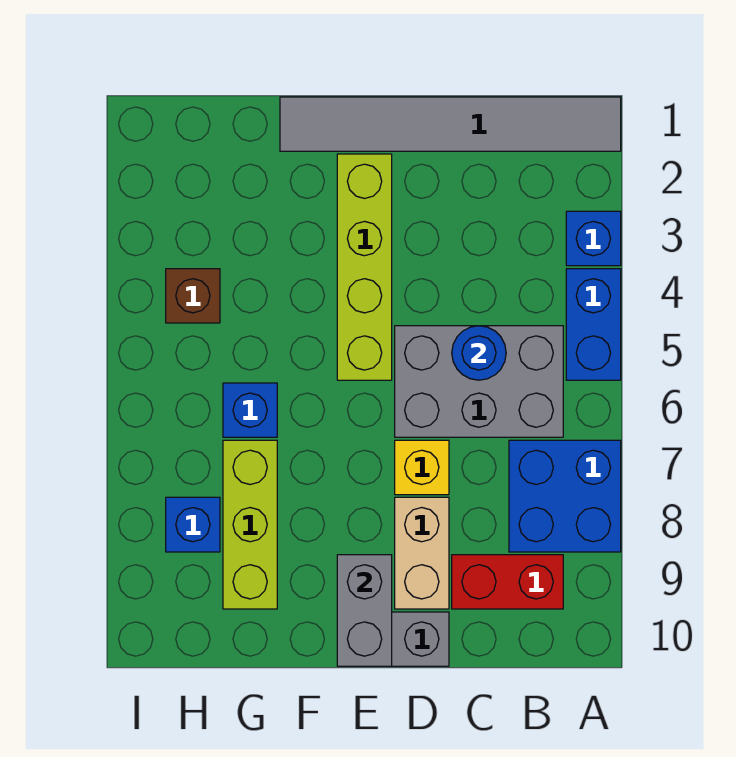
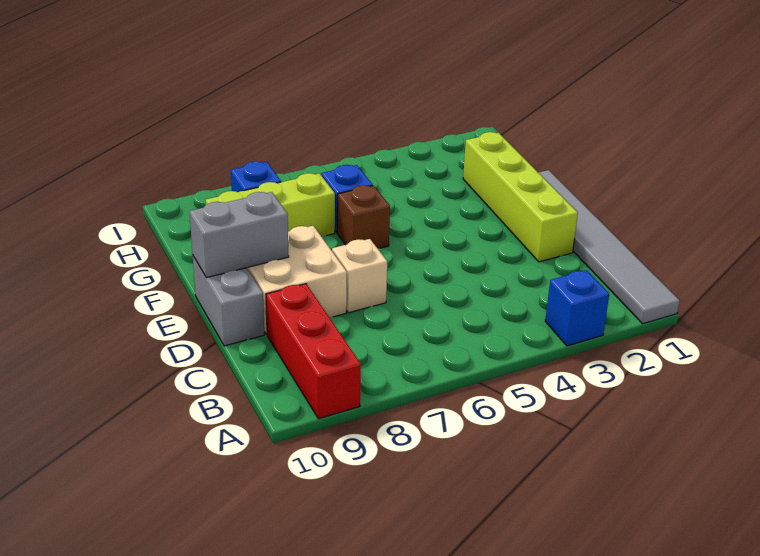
blue 1x2 brick [566,269,621,380] -> none
blue 2x2 brick [509,440,621,552] -> none
grey 2x3 brick [395,326,563,437] -> none
red 1x2 brick [452,555,563,609] -> red 1x3 brick [266,284,361,419]
blue 1x1 round brick [452,326,506,380] -> none
yellow 1x1 brick [395,440,449,495] -> tan 1x1 brick [332,239,387,313]
tan 1x2 brick [395,497,449,609] -> tan 2x2 brick [247,226,347,335]
lime 1x4 brick [337,154,392,380] -> lime 1x4 brick turned to [463,132,578,262]
brown 1x1 brick [166,269,220,323] -> brown 1x1 brick moved to [337,185,390,248]

